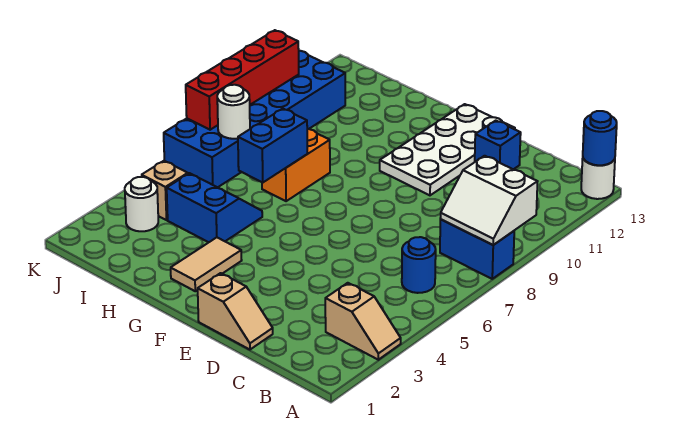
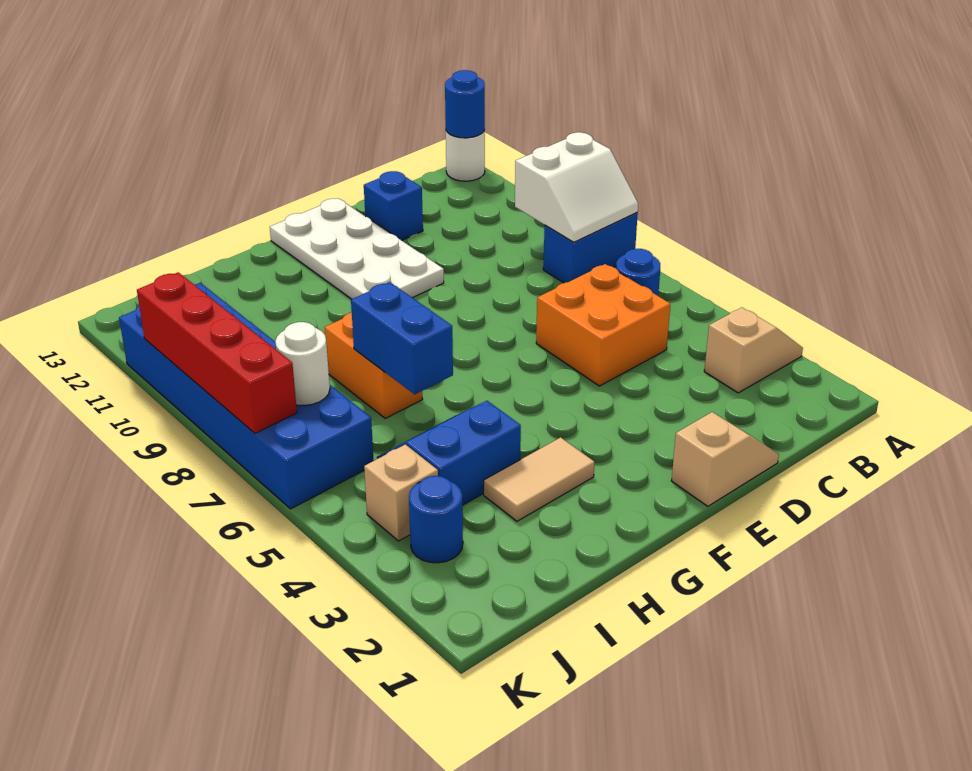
none -> orange 2x2 brick [536,264,670,386]
tan 1x2 tile [171,237,242,291] -> tan 1x2 tile turned to [484,437,594,521]
white 1x1 round brick [125,177,158,231] -> blue 1x1 round brick [409,476,463,563]

